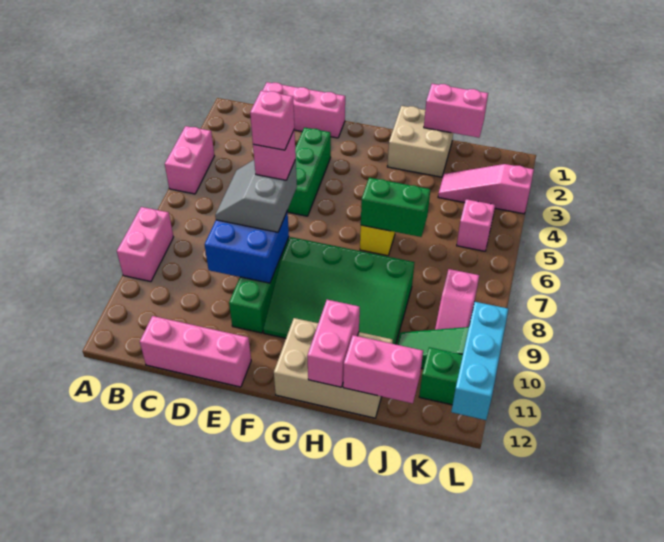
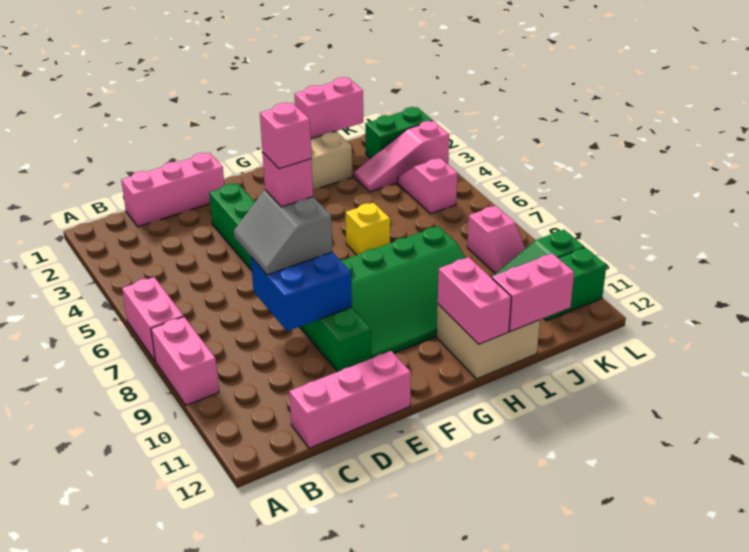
pink 1x2 brick [165,126,214,194] -> pink 1x2 brick moved to [122,277,184,361]
tan 2x3 brick [274,318,393,418] -> tan 2x2 brick [437,304,540,379]
green 1x2 brick [361,178,430,237] -> green 1x2 brick moved to [365,107,432,159]
cyan 1x3 brick [451,302,508,420] -> none

